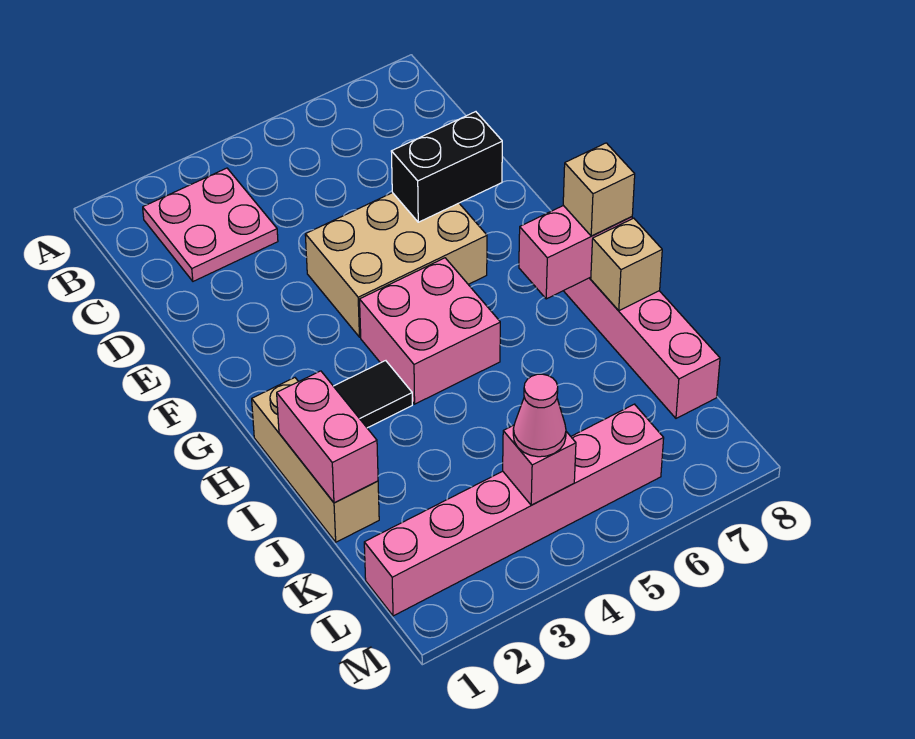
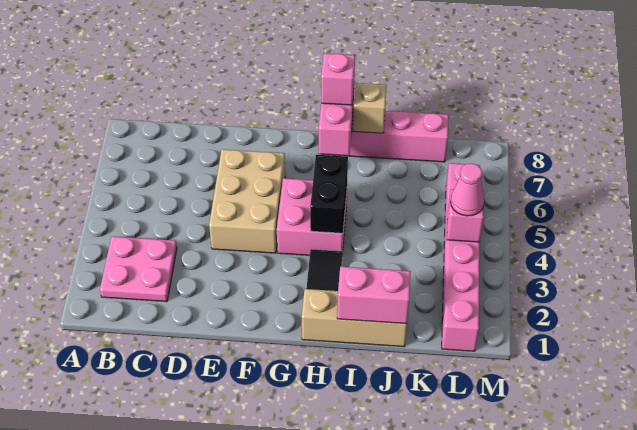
black 1x2 brick [391,112,502,222] -> black 1x2 brick moved to [310,155,348,233]
tan 1x1 brick [563,143,635,236] -> pink 1x1 brick [321,53,355,105]

